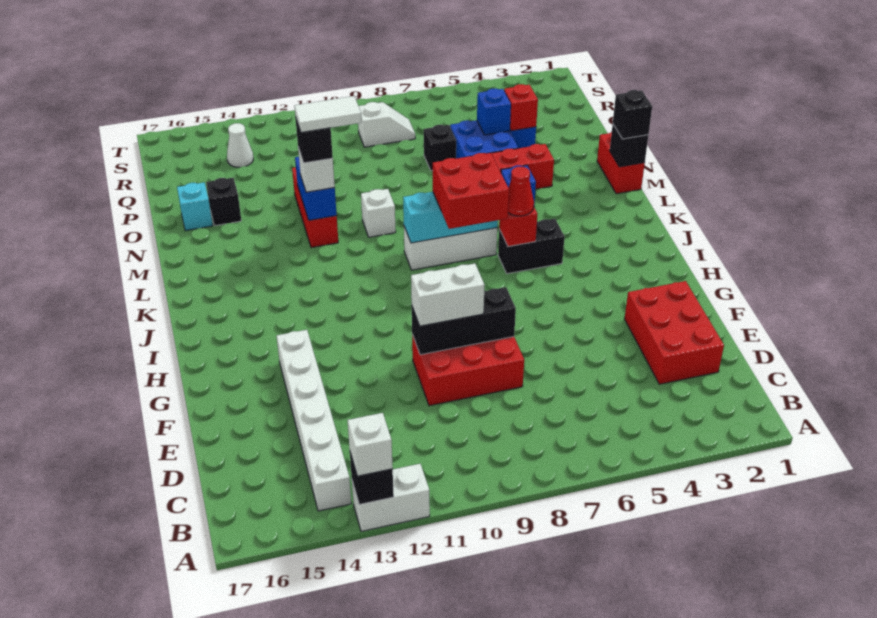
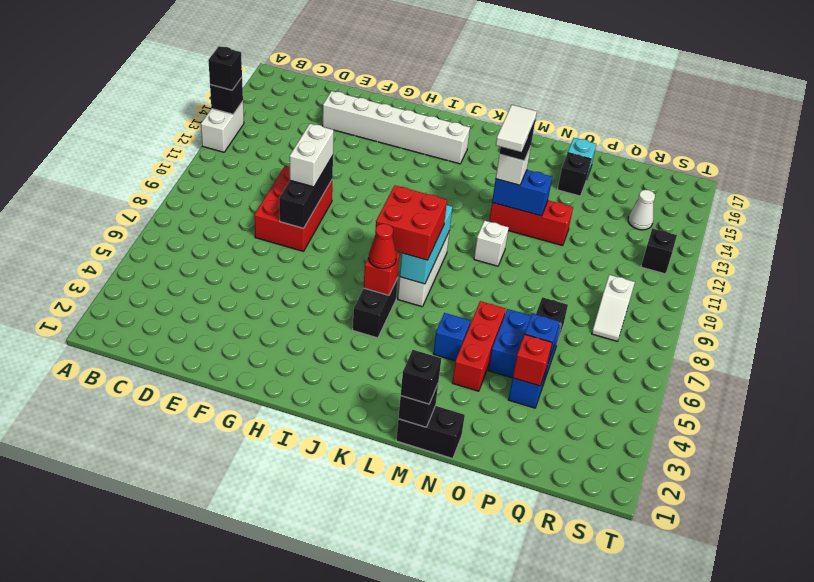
white 1x1 brick [348,413,393,476] -> black 1x1 brick [208,46,242,90]
white 1x6 brick [277,330,351,511] -> white 1x6 brick moved to [323,91,470,164]
red 2x3 brick [625,281,724,384] -> none
red 1x2 brick [597,132,645,194] -> black 1x2 brick [396,406,465,459]
none -> black 1x1 brick [641,228,677,274]

